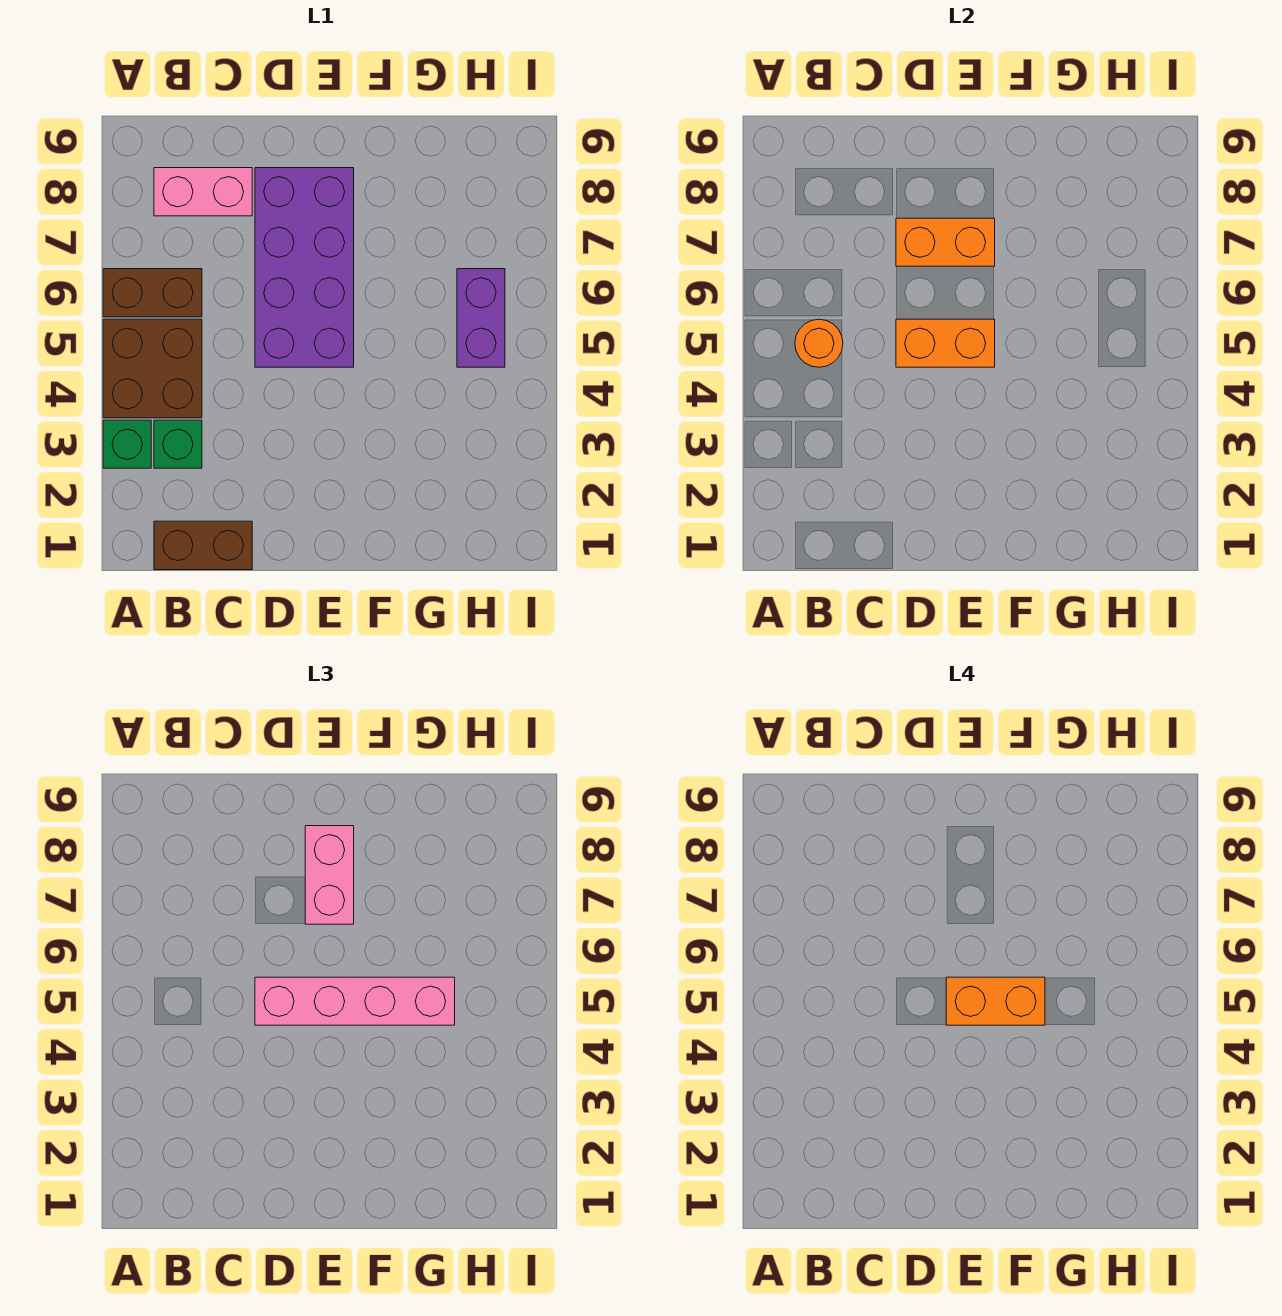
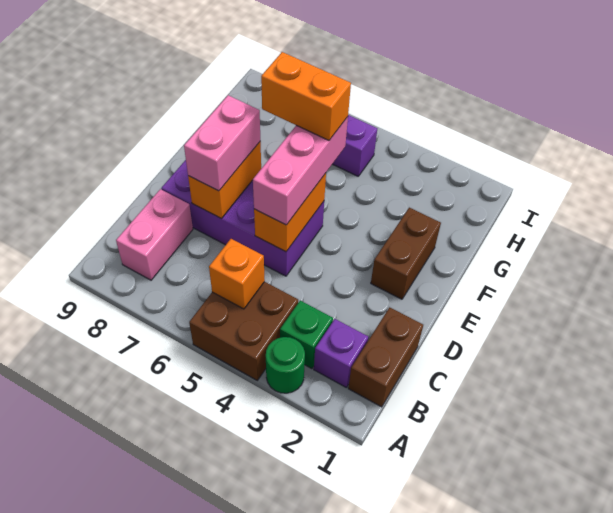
green 1x1 brick [103,420,151,468] -> green 1x1 round brick [266,337,305,393]
brown 1x2 brick [103,269,202,317] -> brown 1x2 brick moved to [371,208,441,299]
none -> purple 1x1 brick [314,319,368,388]
orange 1x1 round brick [795,319,843,367] -> orange 1x1 brick [209,239,265,309]
pink 1x4 brick [255,977,455,1025] -> pink 1x3 brick [253,117,348,225]
orange 1x2 brick [946,977,1045,1025] -> orange 1x2 brick turned to [261,52,351,140]
pink 1x2 brick [305,826,354,924] -> pink 1x2 brick turned to [184,95,260,191]

